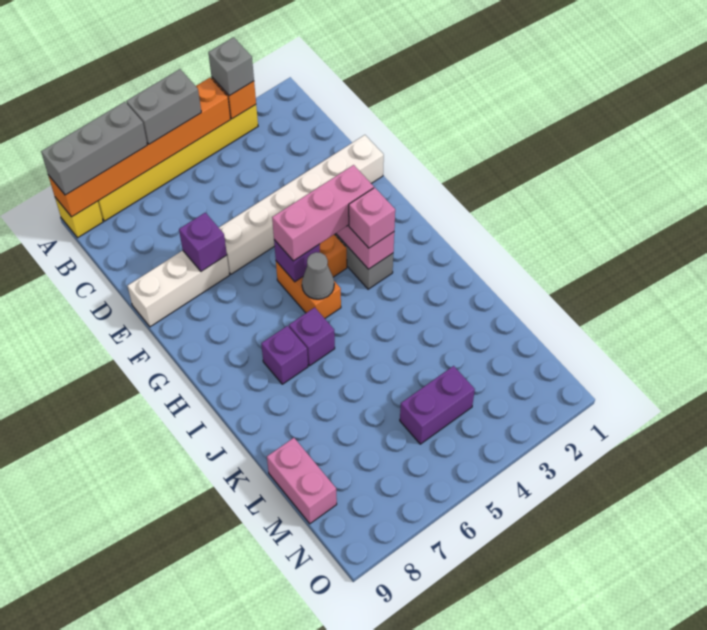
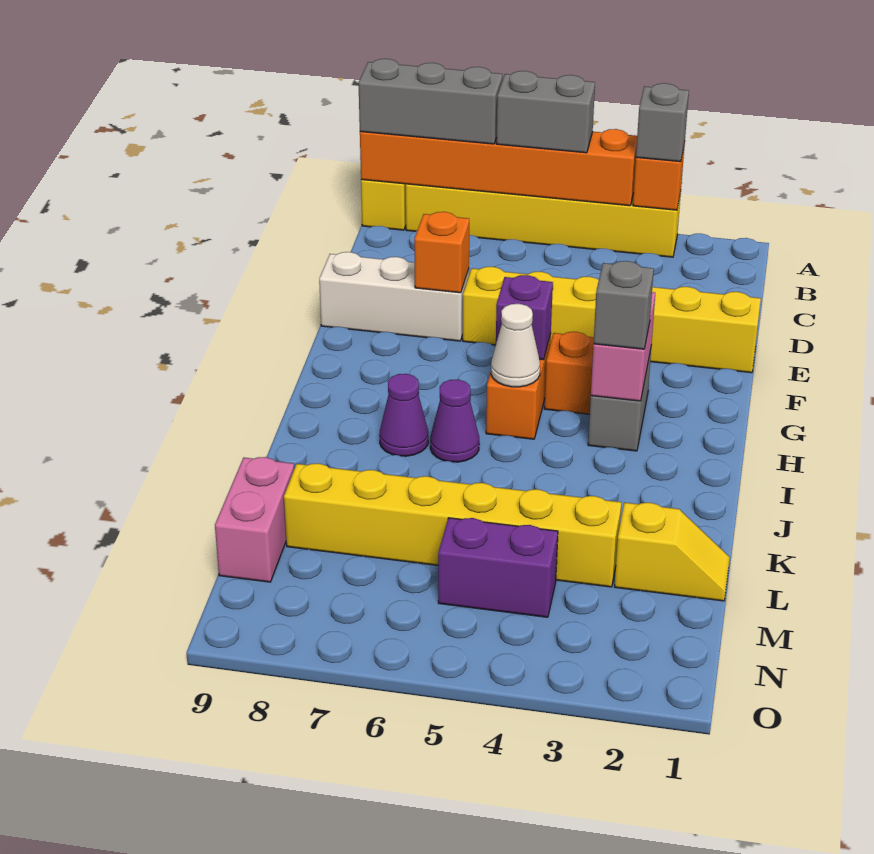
white 1x6 brick [219,135,384,274] -> yellow 1x6 brick [463,267,761,373]
purple 1x1 brick [179,213,227,271] -> orange 1x1 brick [414,212,469,293]
pink 1x3 brick [272,165,374,261] -> none
pink 1x1 brick [349,188,395,248] -> grey 1x1 brick [594,261,654,349]
grey 1x1 cone [302,252,334,299] -> white 1x1 cone [491,304,540,387]
purple 1x1 brick [289,307,335,366] -> purple 1x1 cone [430,379,479,462]
purple 1x1 brick [261,326,308,384] -> purple 1x1 cone [379,374,428,456]
none -> yellow 1x2 slope [615,503,730,601]
none -> yellow 1x6 brick [284,463,622,587]

